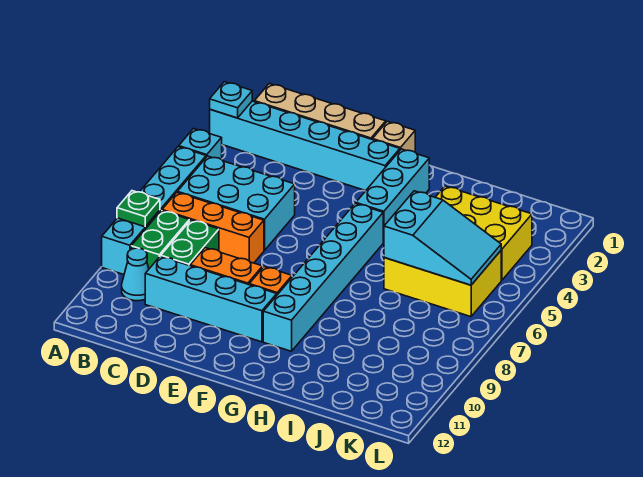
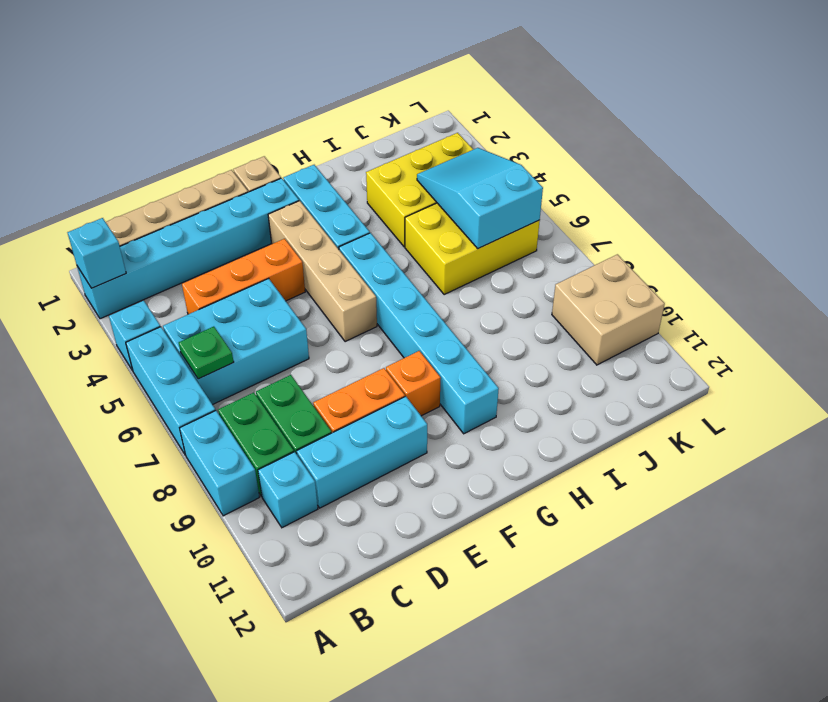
cyan 1x1 plate [210,82,252,118] -> cyan 1x1 brick [67,218,126,288]
green 1x1 plate [117,191,160,227] -> green 1x1 plate moved to [179,327,234,379]
orange 1x3 brick [162,193,264,263] -> orange 1x3 brick moved to [182,239,305,314]
cyan 1x1 cone [122,248,149,301] -> cyan 1x1 brick [258,452,318,528]
cyan 1x4 brick [145,256,277,342] -> cyan 1x3 brick [297,396,427,508]
none -> tan 1x4 brick [268,201,377,342]
cyan 2x3 slope [384,191,501,285] -> cyan 2x3 slope turned to [417,148,543,249]
none -> tan 2x2 brick [552,254,665,365]

